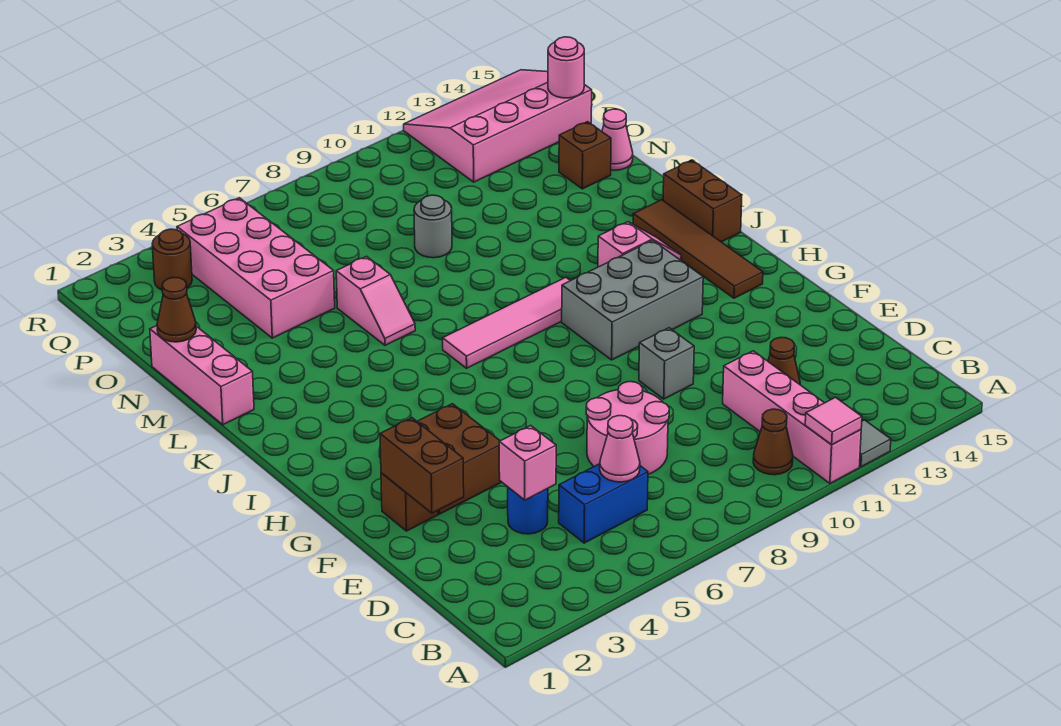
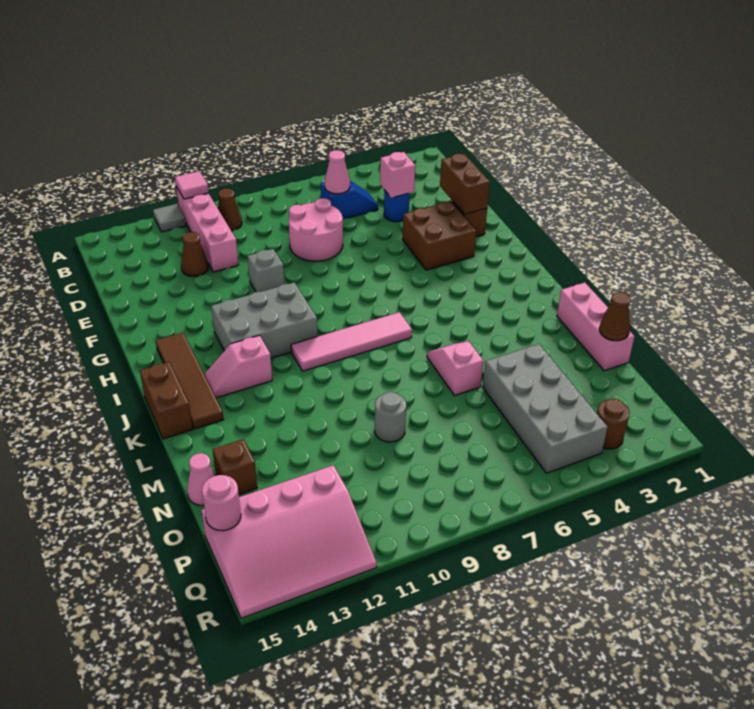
blue 1x2 brick [559,464,648,543] -> blue 1x2 slope [321,181,378,219]
pink 2x4 brick [177,198,335,338] -> grey 2x4 brick [483,344,608,473]

